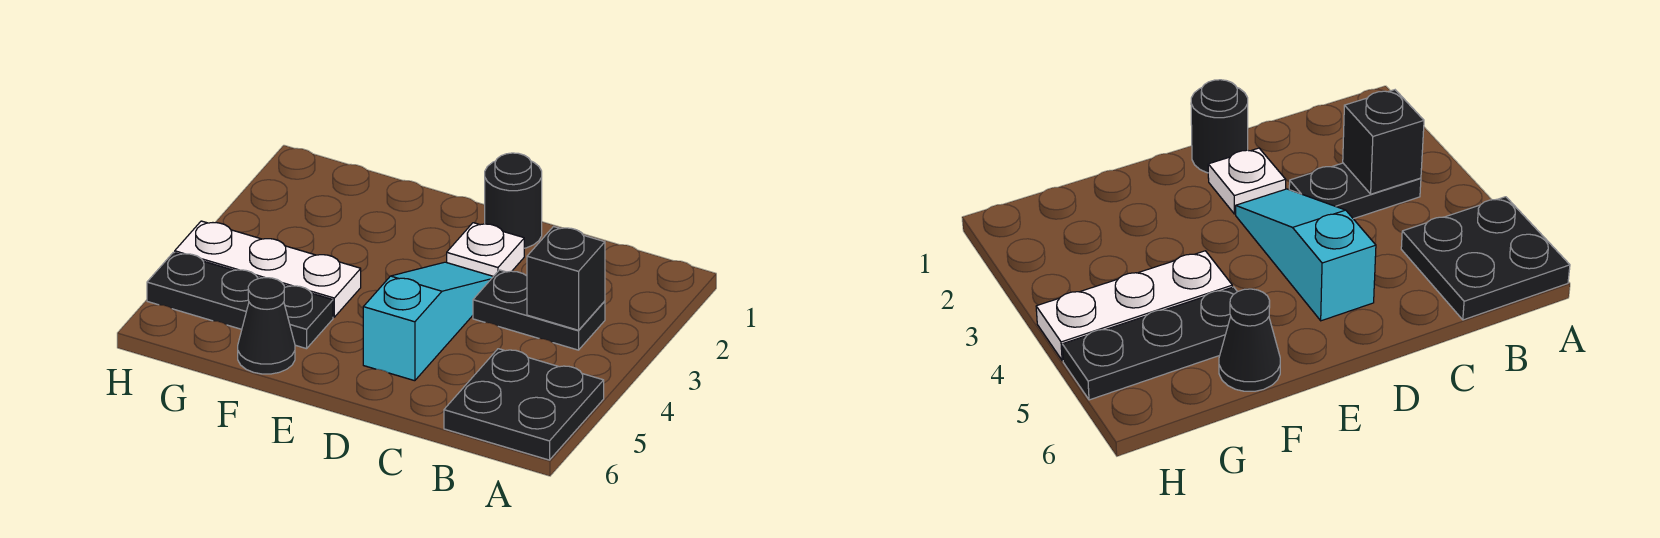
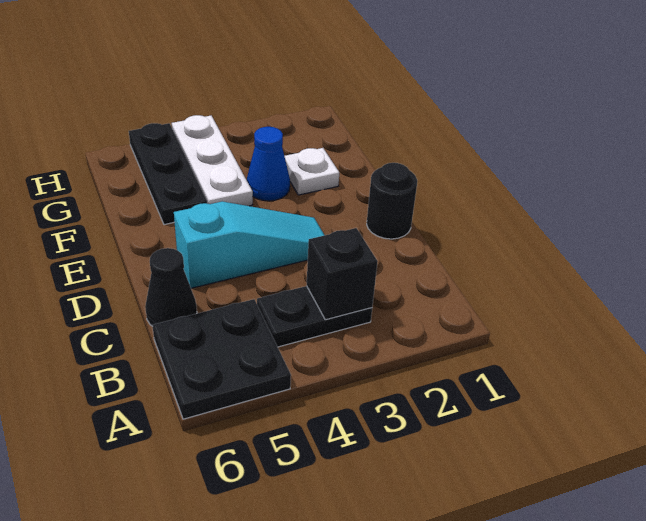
black 1x2 plate [473,270,605,350] -> black 1x2 plate turned to [257,286,372,347]
white 1x1 plate [447,223,524,276] -> white 1x1 plate moved to [285,148,339,195]
none -> blue 1x1 cone [247,127,290,201]
black 1x1 cone [238,278,295,374] -> black 1x1 cone moved to [145,248,197,326]

